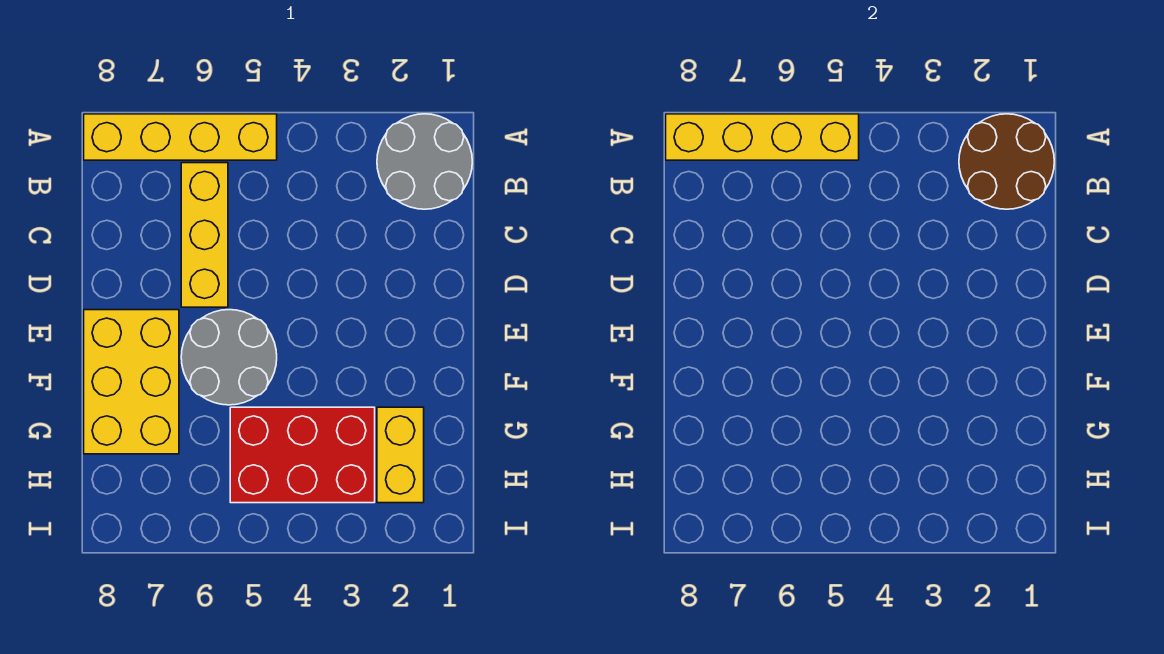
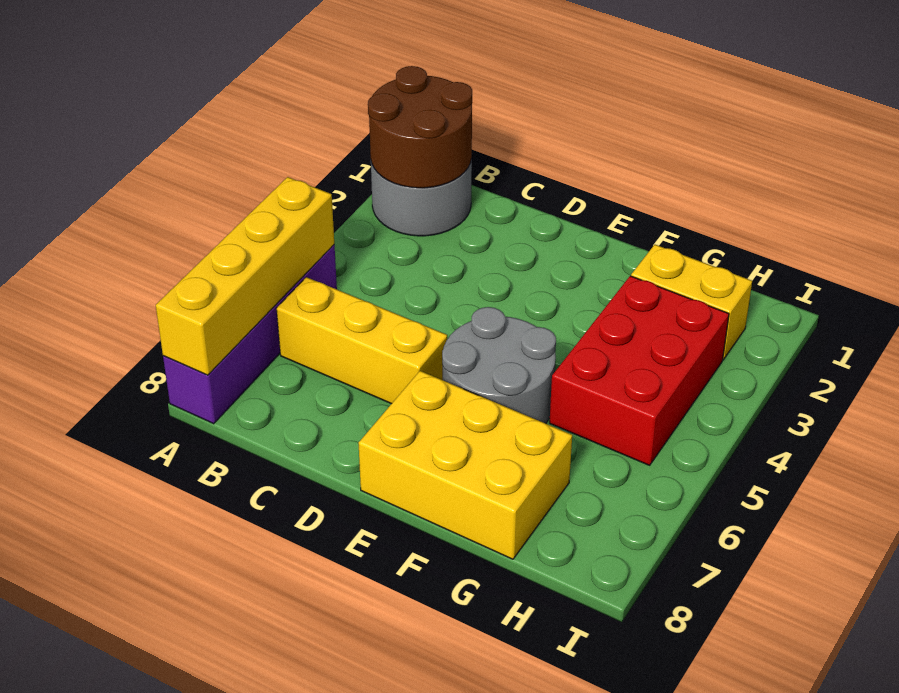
yellow 1x4 brick [84,114,277,160] -> purple 1x4 brick [163,245,337,424]

